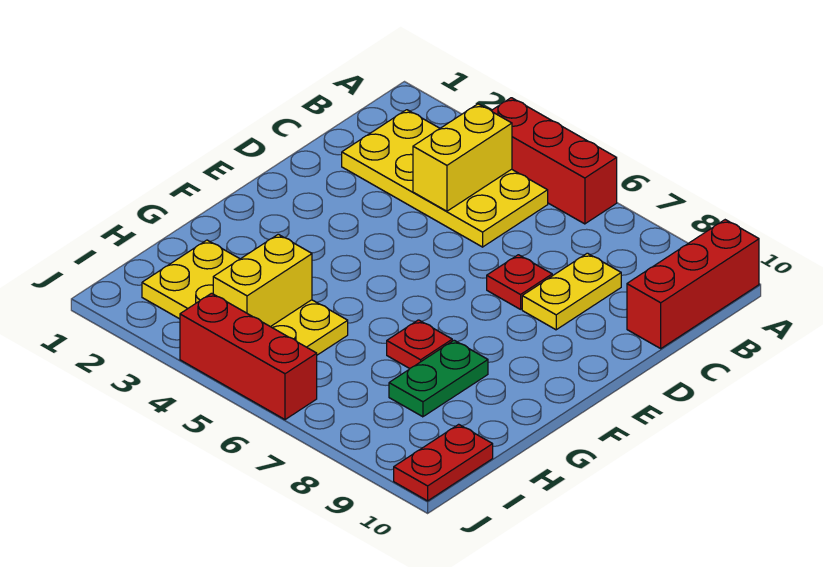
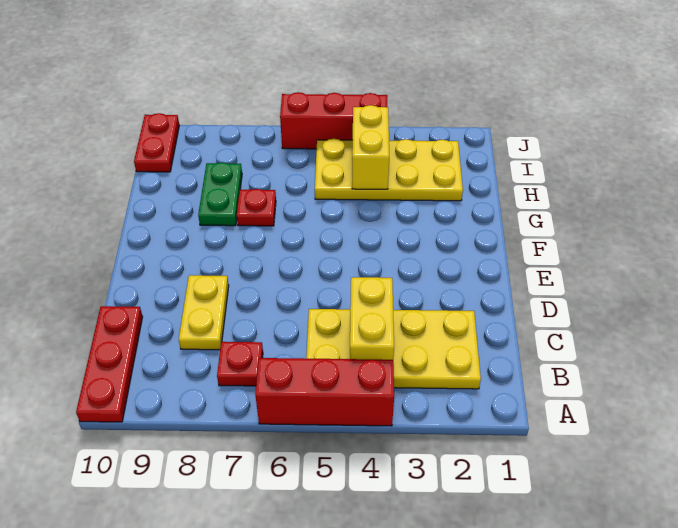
red 1x3 brick [627,220,759,348] -> red 1x3 plate [76,306,143,422]
red 1x1 plate [487,255,552,309] -> red 1x1 plate moved to [217,342,263,386]

